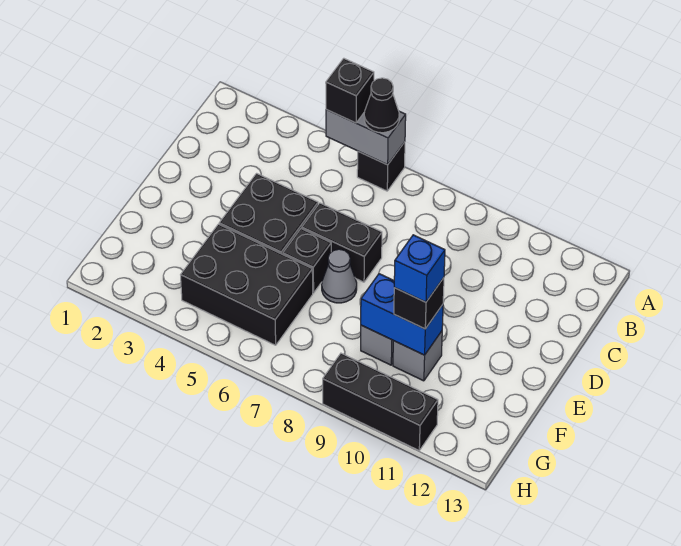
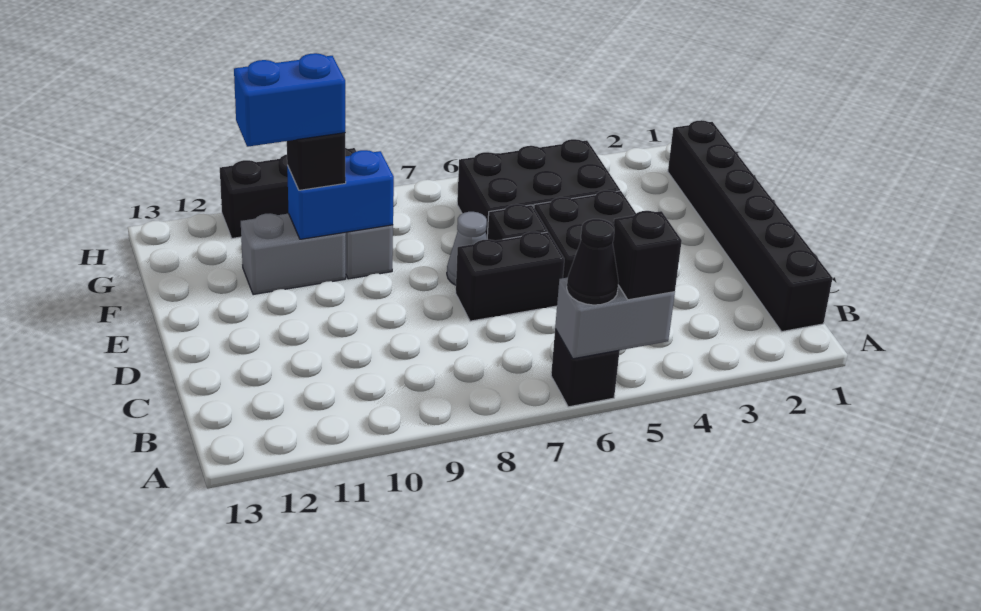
none -> black 1x6 brick [668,120,833,332]
grey 1x1 brick [393,331,442,381] -> grey 1x2 brick [241,213,346,295]
blue 1x1 brick [394,235,445,302] -> blue 1x2 brick [234,53,345,147]

